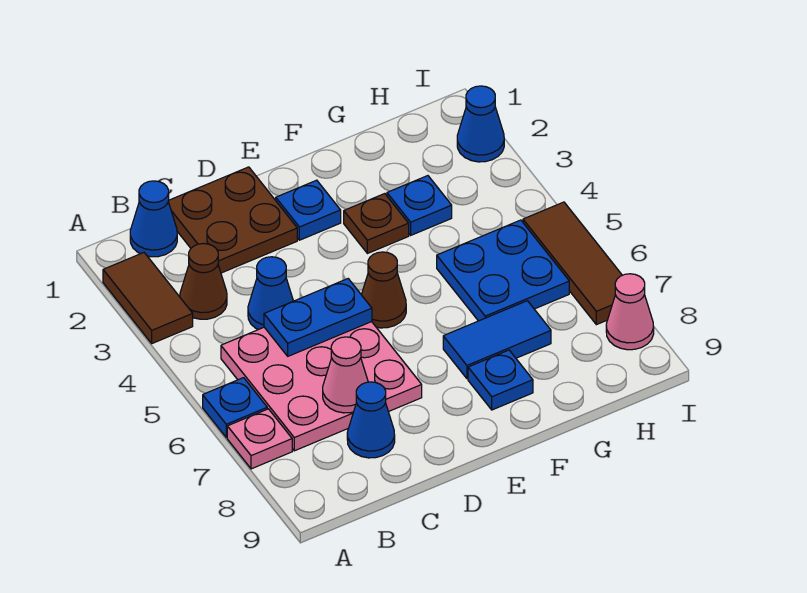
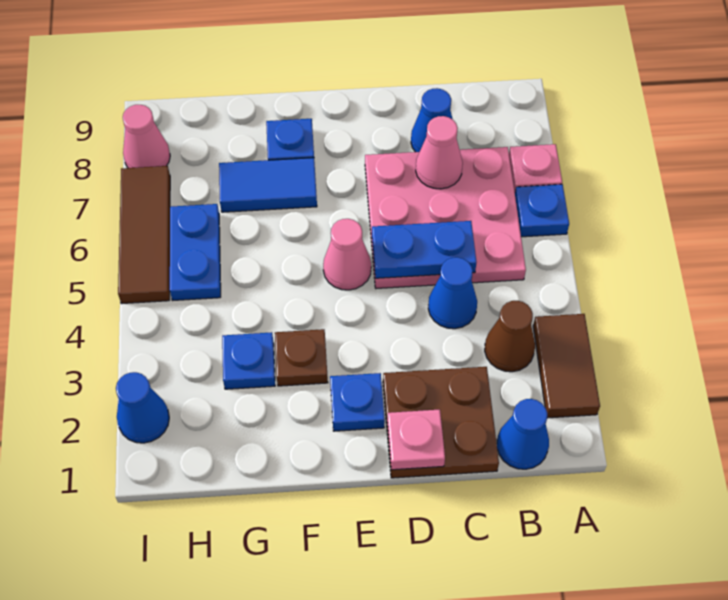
none -> pink 1x1 plate [387,409,445,470]
brown 1x1 cone [362,252,406,328] -> pink 1x1 cone [323,219,371,290]
blue 2x2 plate [437,220,569,321] -> blue 1x2 plate [170,204,221,301]

